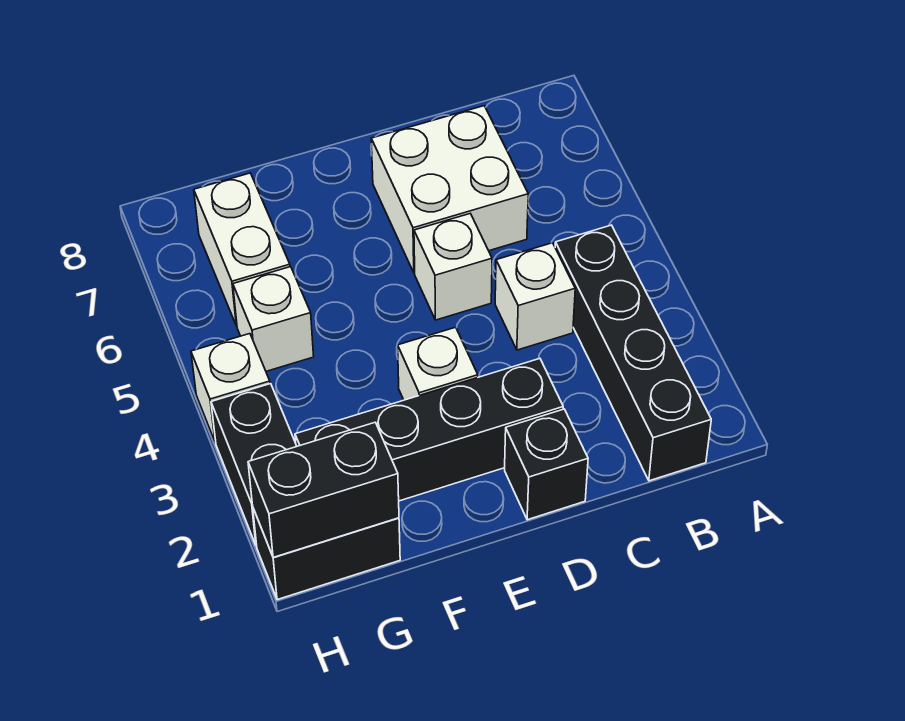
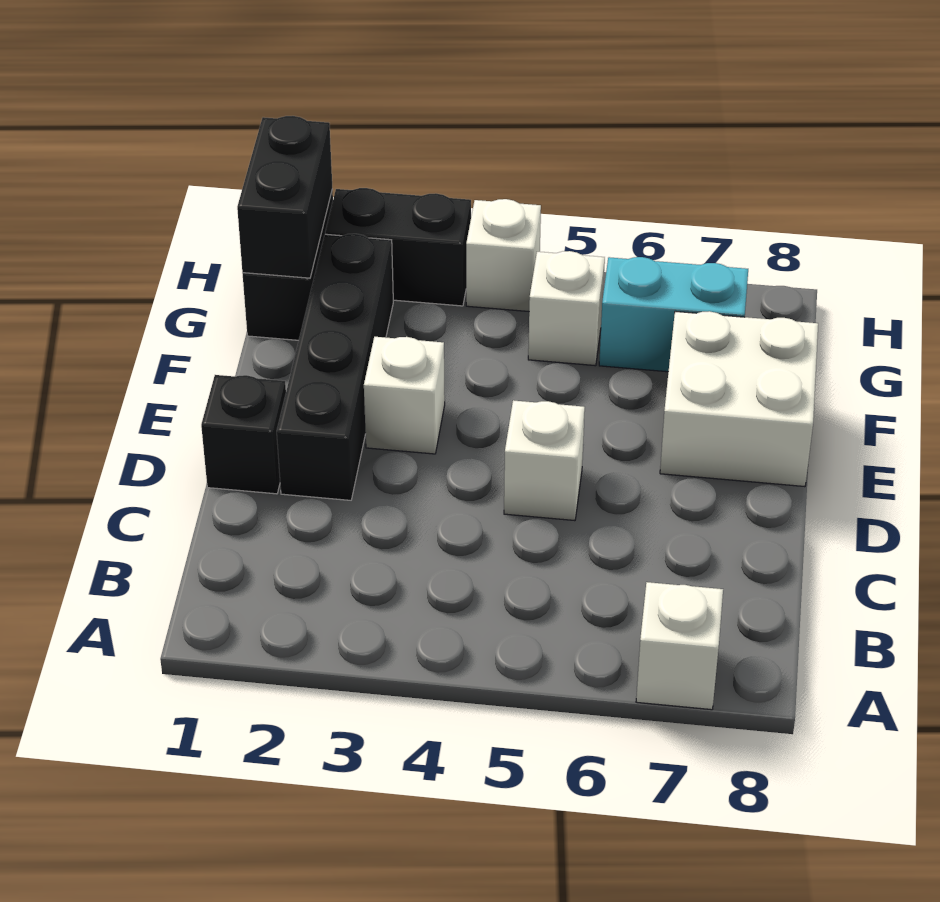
black 1x4 brick [555,225,711,481] -> none
white 1x1 brick [495,243,575,350] -> white 1x1 brick moved to [636,582,723,710]
white 2x2 brick [371,106,528,273] -> white 2x2 brick moved to [660,311,818,487]
white 1x2 brick [194,173,290,326] -> cyan 1x2 brick [599,257,748,372]

